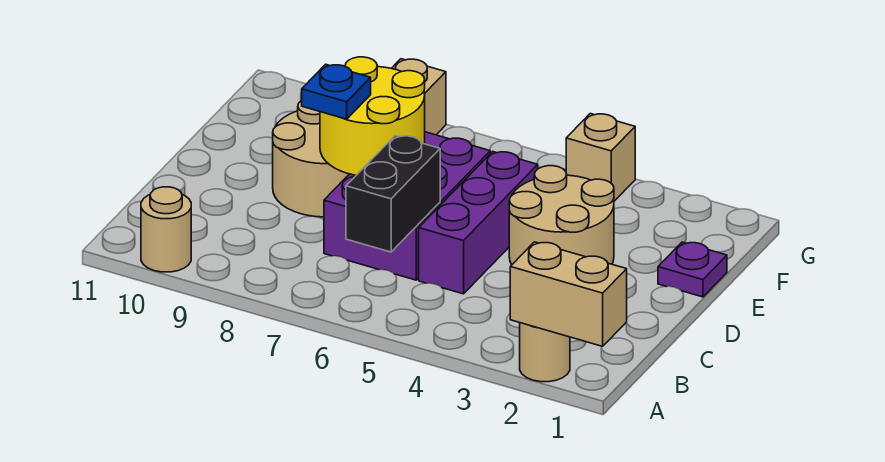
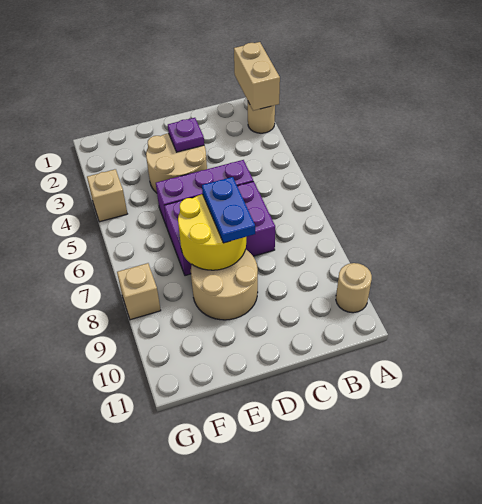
black 1x2 brick [346,136,440,252] -> none
blue 1x1 plate [302,64,371,119] -> blue 1x2 plate [202,177,255,243]
purple 1x1 plate [658,242,727,297] -> purple 1x1 plate moved to [168,118,204,152]

